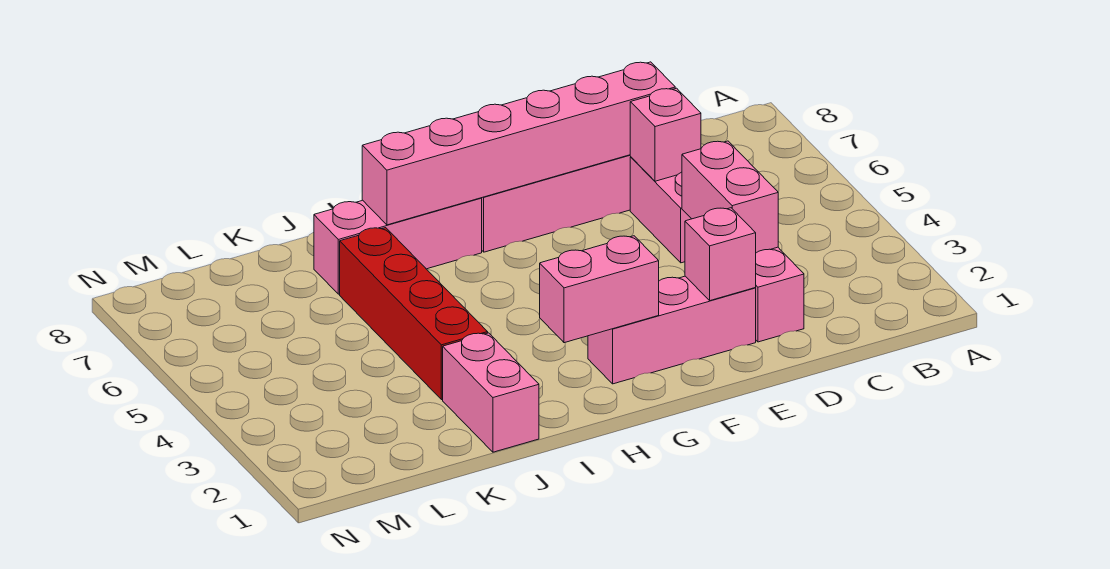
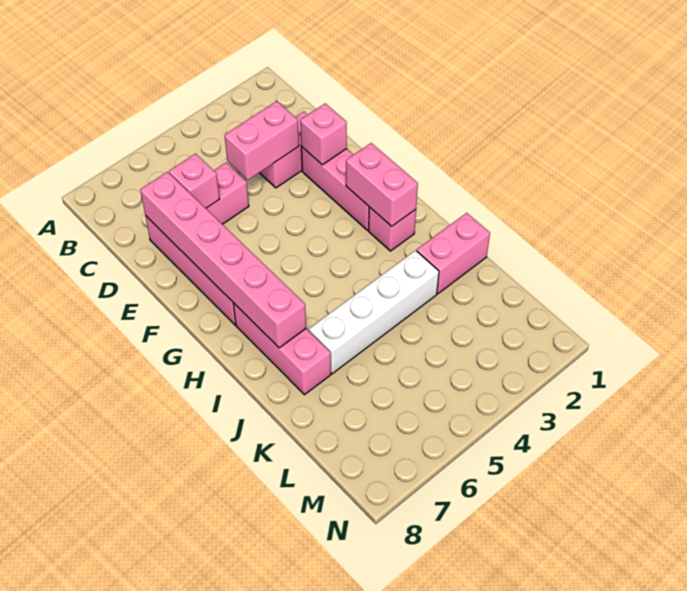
none -> pink 1x1 brick [369,207,416,251]
red 1x4 brick [340,228,488,400] -> white 1x4 brick [309,250,439,374]

